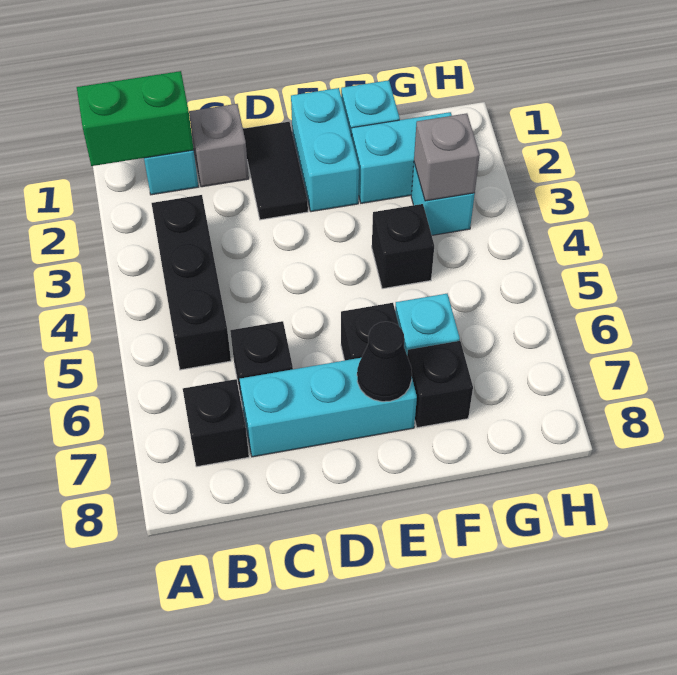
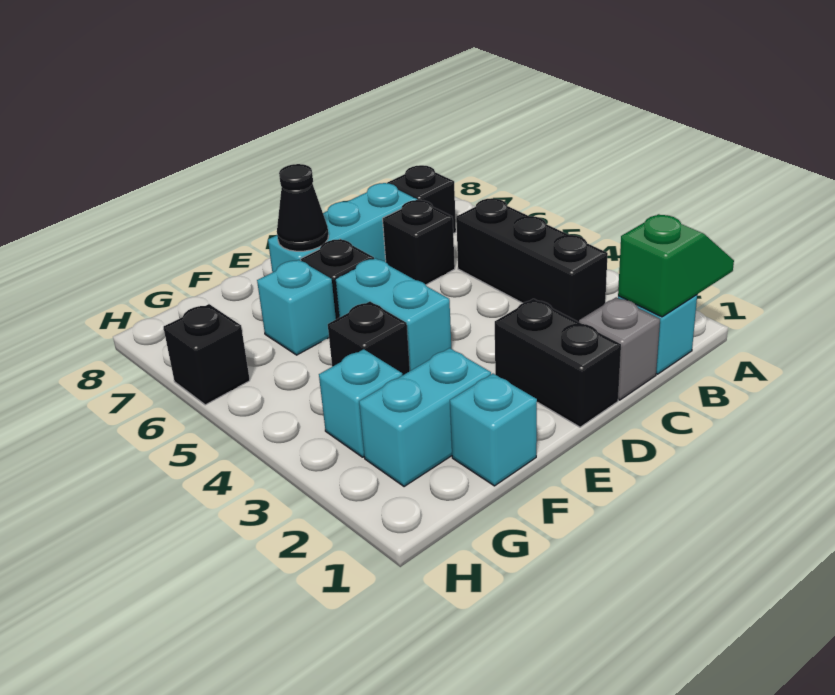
green 1x2 brick [77,71,194,166] -> green 1x2 slope [618,214,734,317]
black 1x2 tile [243,122,308,220] -> black 1x2 brick [495,299,621,427]
cyan 1x2 brick [291,88,359,212] -> cyan 1x2 brick moved to [336,258,451,371]
black 1x1 brick [407,341,473,428] -> black 1x1 brick moved to [163,304,250,405]
grey 1x1 brick [414,113,480,201] -> none

